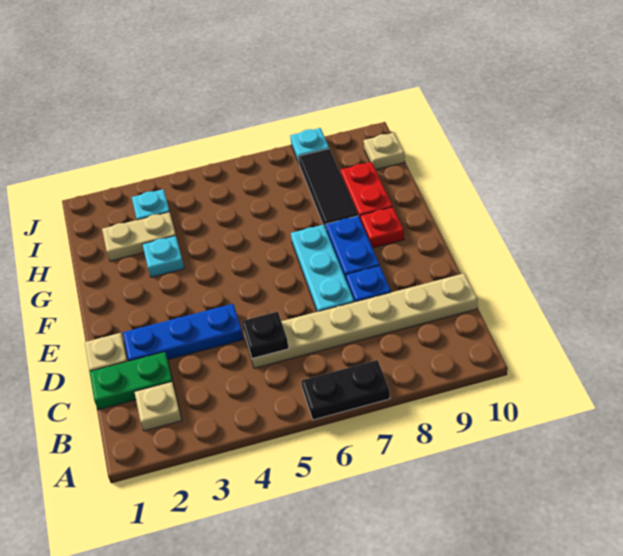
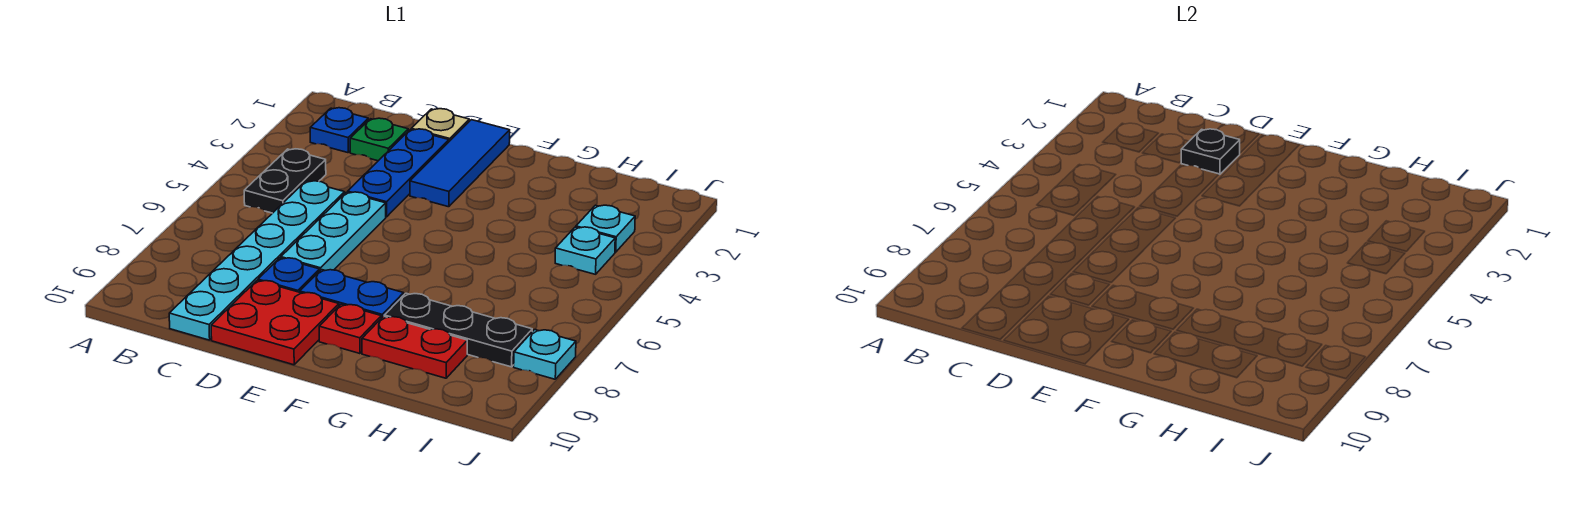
black 1x2 plate [301,360,390,420] -> black 1x2 plate moved to [244,149,326,213]
tan 1x1 plate [135,382,182,431] -> blue 1x1 plate [310,108,368,153]
green 1x2 plate [89,352,173,410] -> green 1x1 plate [350,118,408,161]
tan 1x6 plate [245,273,478,368] -> cyan 1x6 plate [169,181,345,340]
black 1x1 plate [242,312,289,359] -> black 1x1 plate moved to [1181,129,1240,174]
cyan 1x3 plate [291,225,354,312] -> cyan 1x3 plate turned to [281,192,386,271]
none -> red 2x2 plate [211,280,339,365]
none -> blue 1x3 tile [410,120,510,207]
cyan 1x1 plate [142,236,184,277] -> cyan 1x1 plate moved to [555,227,615,274]
black 1x3 tile [298,149,358,228] -> black 1x3 plate [384,293,532,367]
tan 1x2 plate [102,212,176,261] -> none
tan 1x1 plate [364,133,405,170] -> none

